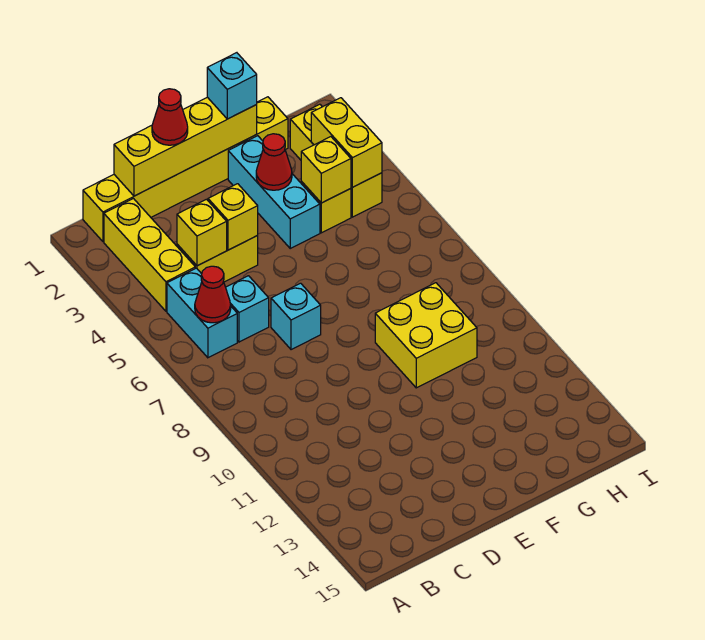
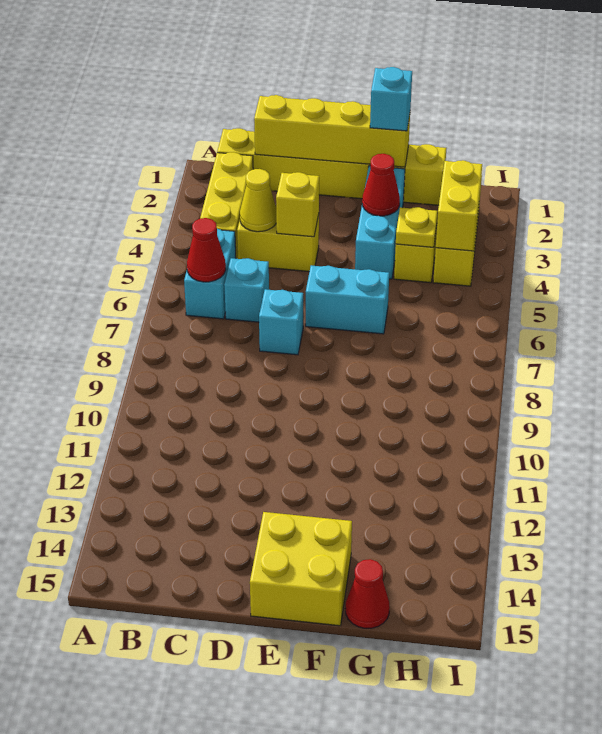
yellow 1x1 brick [177,199,227,266] -> yellow 1x1 cone [240,169,276,232]
red 1x1 cone [152,89,188,145] -> red 1x1 cone moved to [346,559,390,628]
none -> cyan 1x2 brick [306,265,389,334]
yellow 2x2 brick [375,283,477,388] -> yellow 2x2 brick moved to [250,512,352,626]
yellow 1x1 brick [301,137,351,203] -> yellow 1x1 plate [396,207,438,247]

